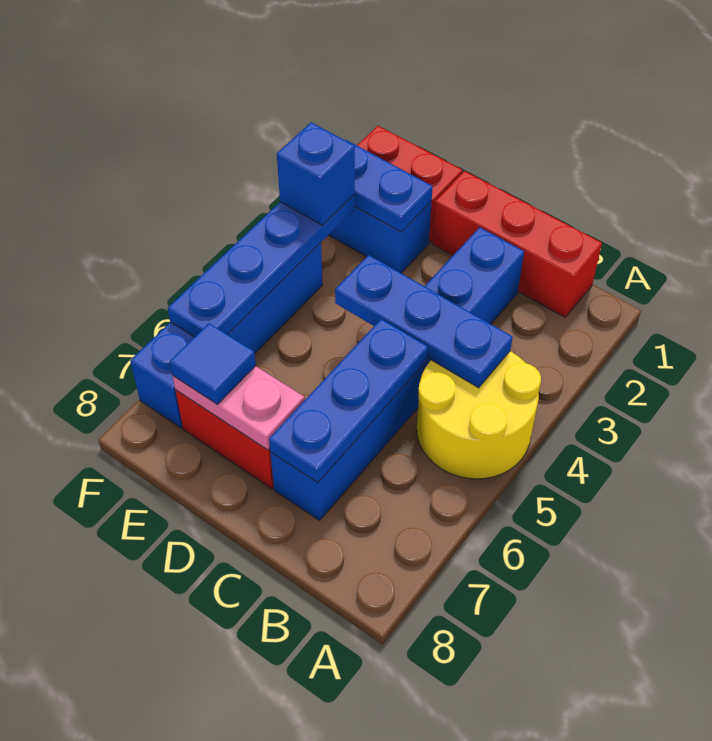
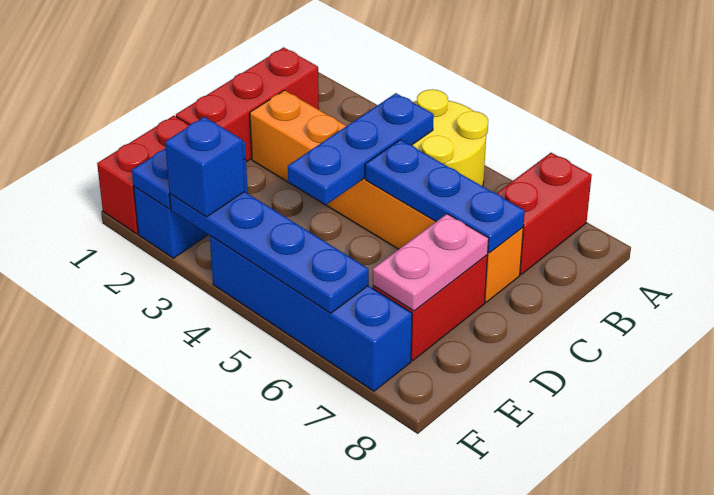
none -> red 1x2 brick [497,153,592,274]
blue 1x6 brick [270,227,524,520] -> orange 1x6 brick [250,90,523,302]
blue 1x1 tile [170,323,256,404] -> none

